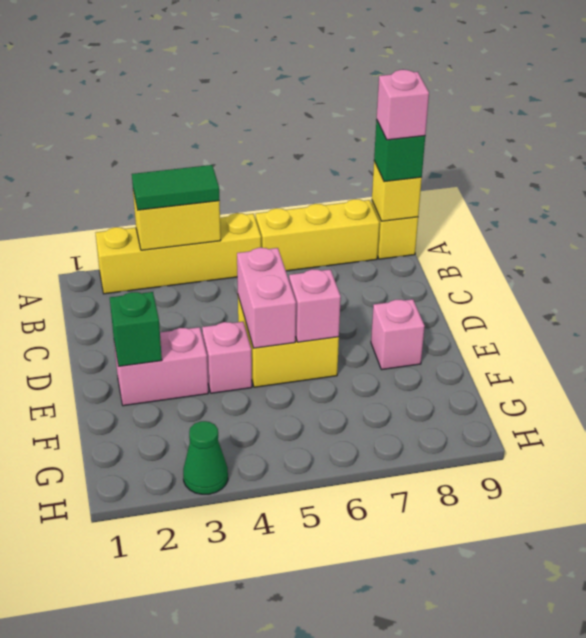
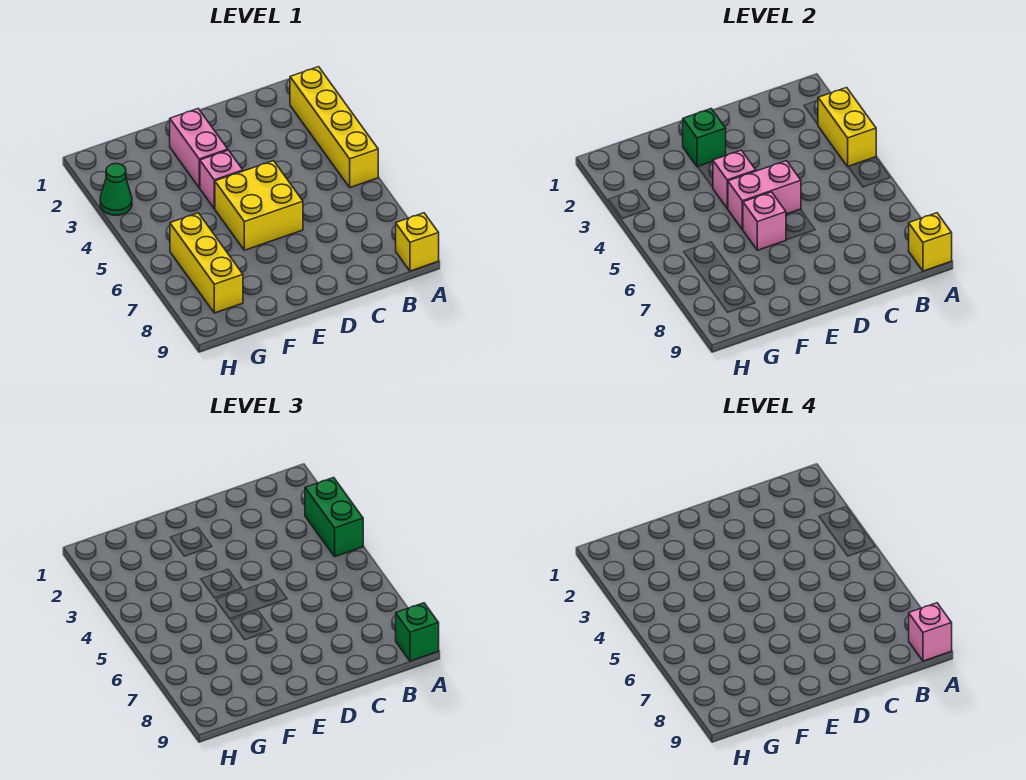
green 1x2 tile [132,165,219,210] -> green 1x2 brick [305,478,363,557]
yellow 1x3 brick [256,199,379,271] -> yellow 1x3 brick moved to [170,213,243,313]
pink 1x1 brick [371,299,425,370] -> pink 1x1 brick moved to [713,150,756,209]

